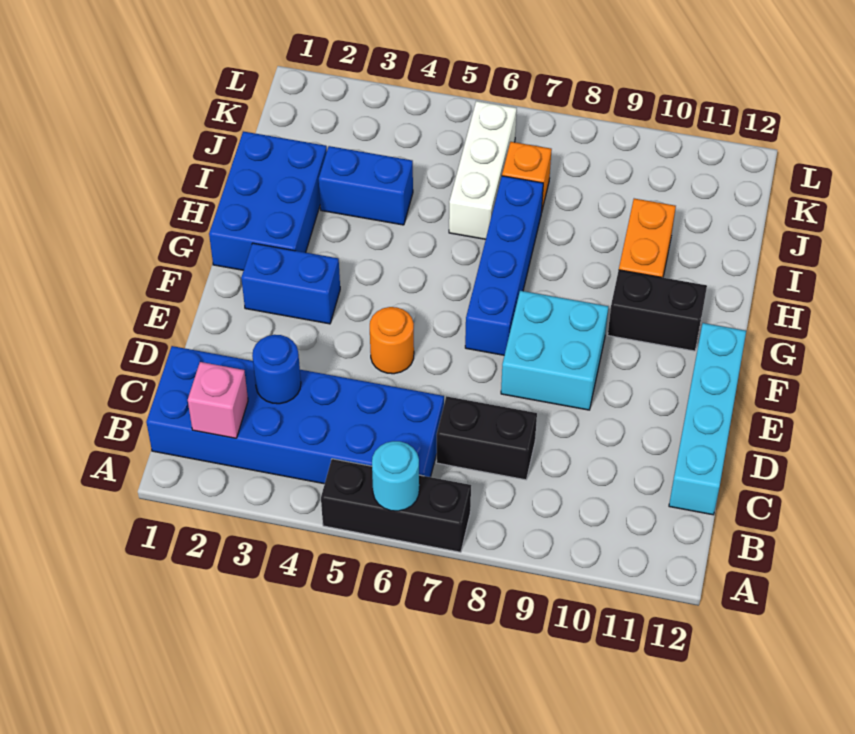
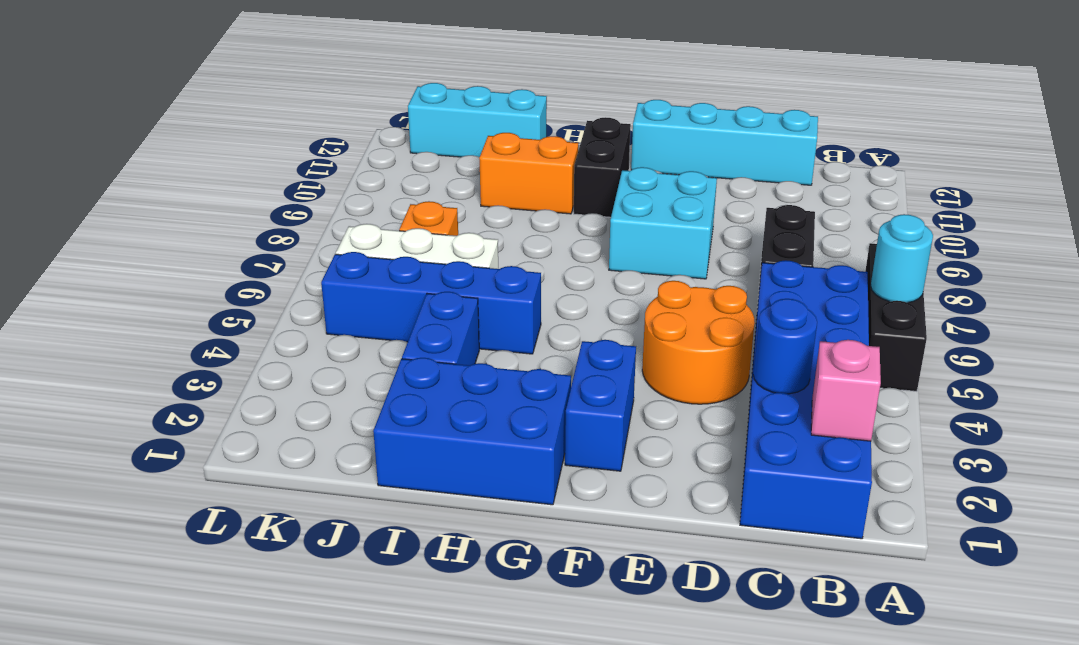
orange 1x1 round brick [370,307,414,374] -> orange 2x2 round brick [642,281,755,404]
blue 1x4 brick [465,176,543,355] -> blue 1x4 brick moved to [321,252,541,354]
none -> cyan 1x3 brick [408,83,547,157]

